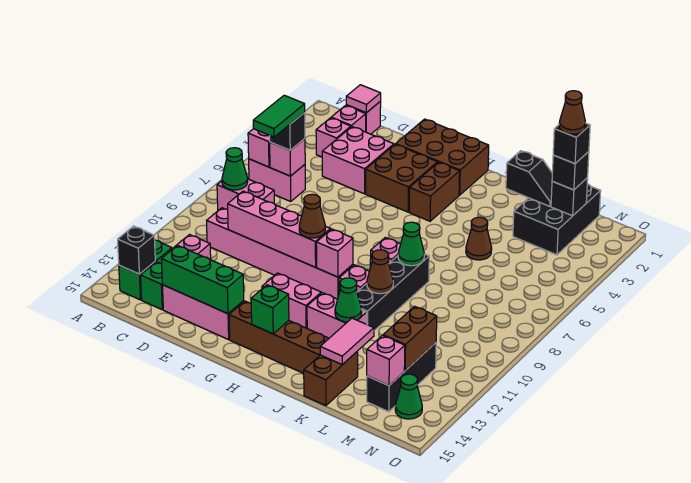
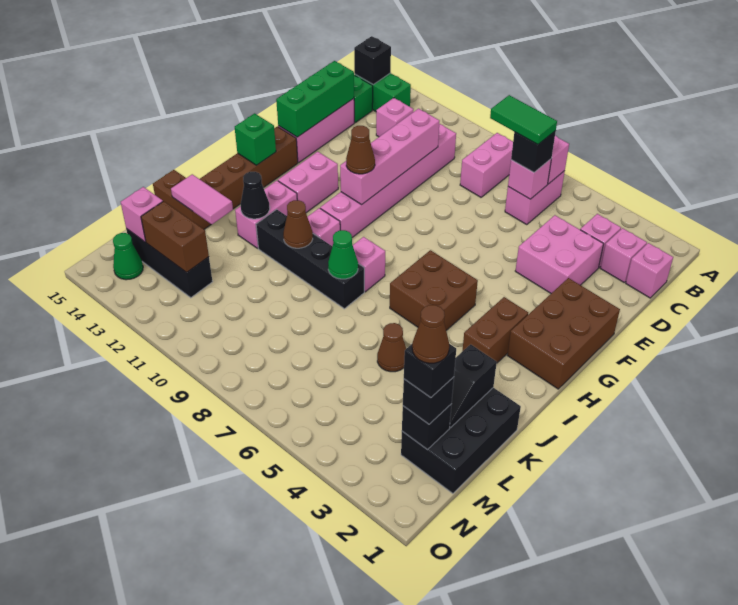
green 1x1 cone [222,148,247,190] -> none
pink 1x1 tile [346,85,381,113] -> none
brown 2x2 brick [366,144,438,212] -> brown 2x2 brick moved to [390,250,478,330]
brown 1x2 brick [409,162,460,221] -> brown 1x2 brick turned to [462,297,528,363]
pink 1x1 brick [316,229,353,277] -> none
green 1x1 cone [335,278,362,322] -> black 1x1 cone [241,172,270,219]
black 2x3 brick [513,184,601,255] -> black 2x3 brick turned to [401,388,521,493]

